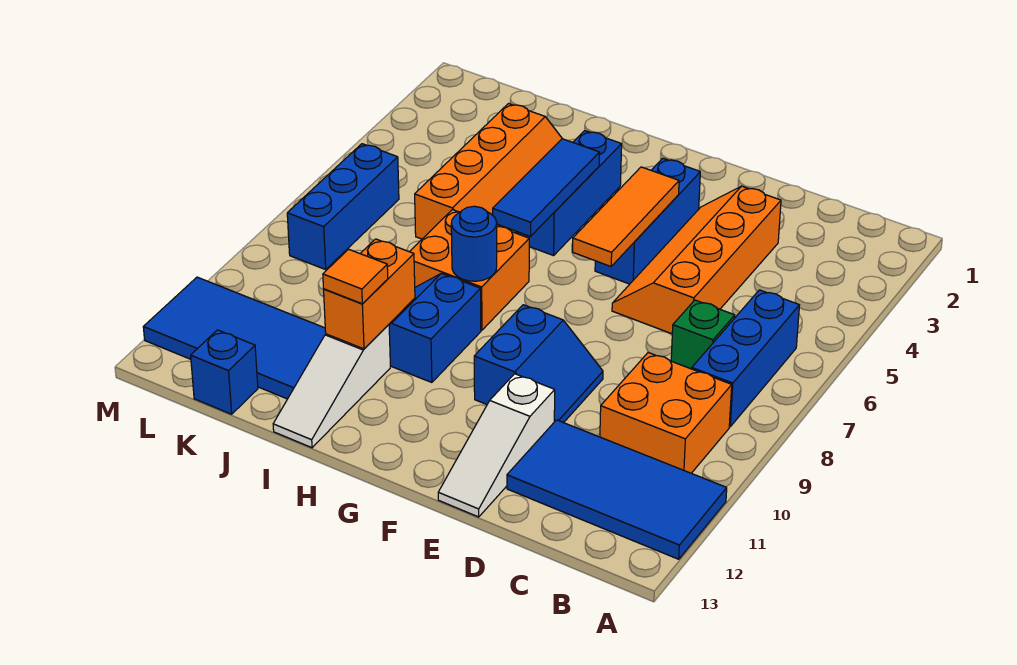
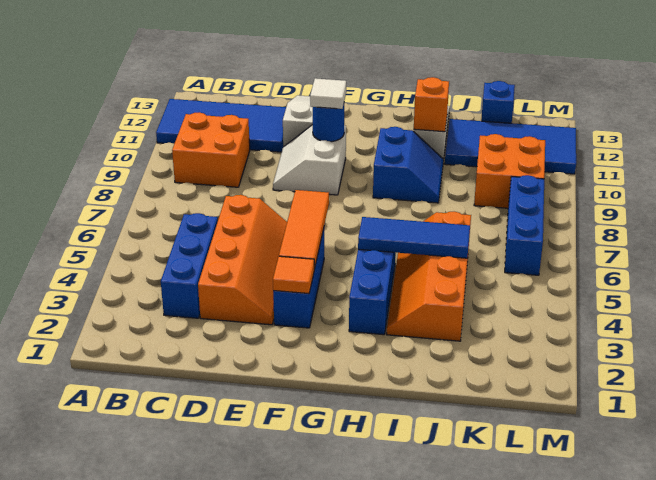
blue 1x3 brick [692,290,799,427] -> blue 1x3 brick moved to [161,213,218,318]
green 1x1 brick [671,300,735,369] -> none
blue 2x2 slope [474,305,603,423] -> white 2x2 slope [273,125,346,195]
none -> white 1x1 tile [310,78,346,109]
blue 1x3 tile [493,139,600,236] -> blue 1x3 tile turned to [358,217,470,258]
orange 2x2 brick [410,210,529,330] -> orange 2x2 brick moved to [474,134,545,208]
blue 1x1 round brick [451,206,497,281] -> blue 1x1 round brick moved to [313,104,344,142]
orange 1x2 brick [324,239,415,349] -> orange 1x1 brick [414,77,449,132]
orange 1x1 tile [323,249,388,304] -> orange 1x1 tile moved to [273,256,314,294]

